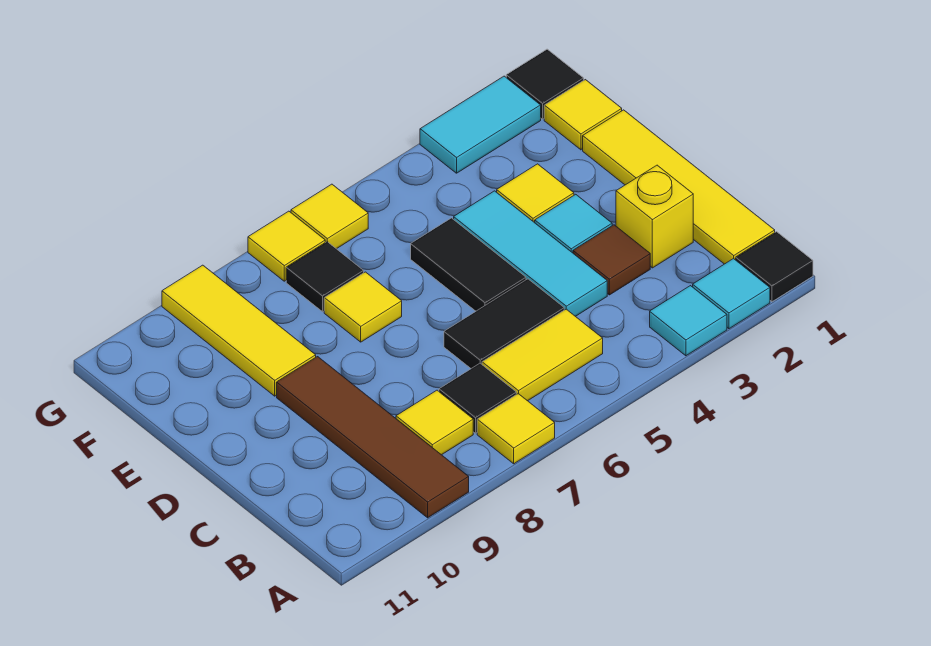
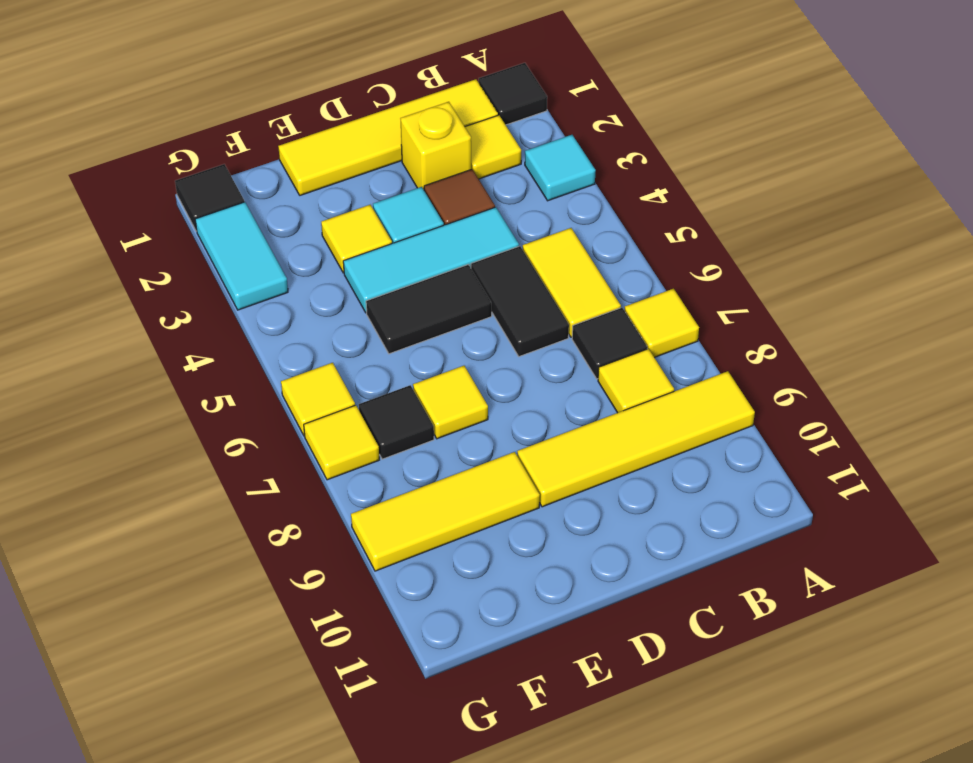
cyan 1x1 tile [693,258,770,329] -> none
brown 1x4 tile [277,357,469,518] -> yellow 1x4 tile [517,371,755,507]
yellow 1x1 tile [544,80,622,150] -> yellow 1x1 tile moved to [465,115,521,179]

